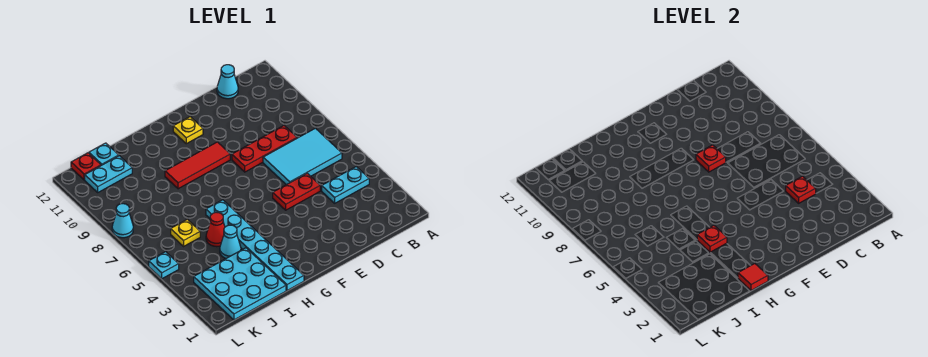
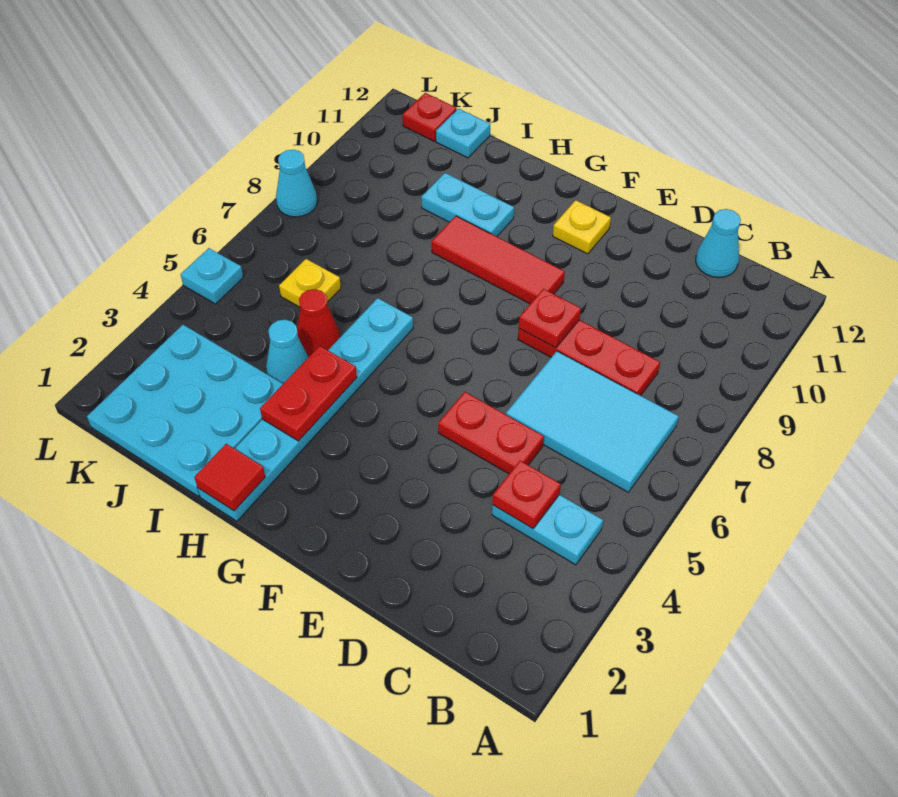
red 1x1 plate [697,225,727,252] -> red 1x2 plate [260,346,357,441]
cyan 1x2 plate [85,156,132,192] -> cyan 1x2 plate moved to [421,173,514,237]

